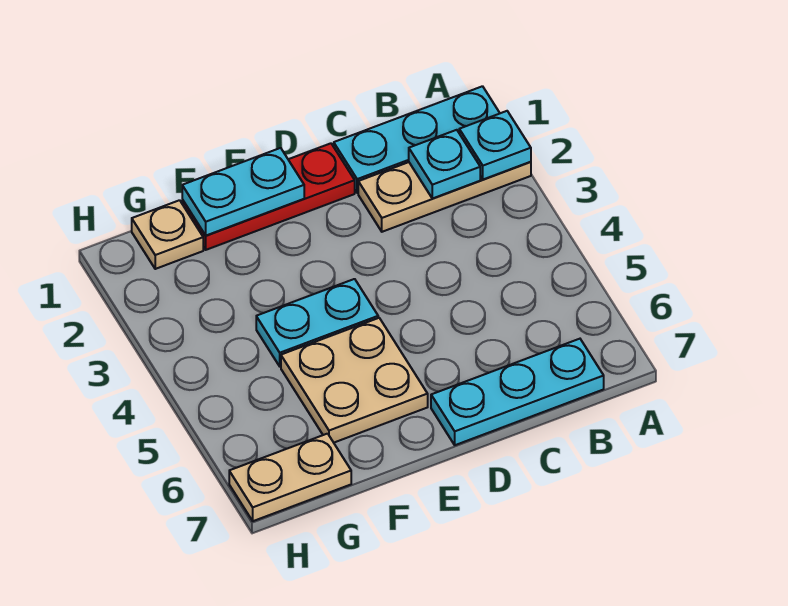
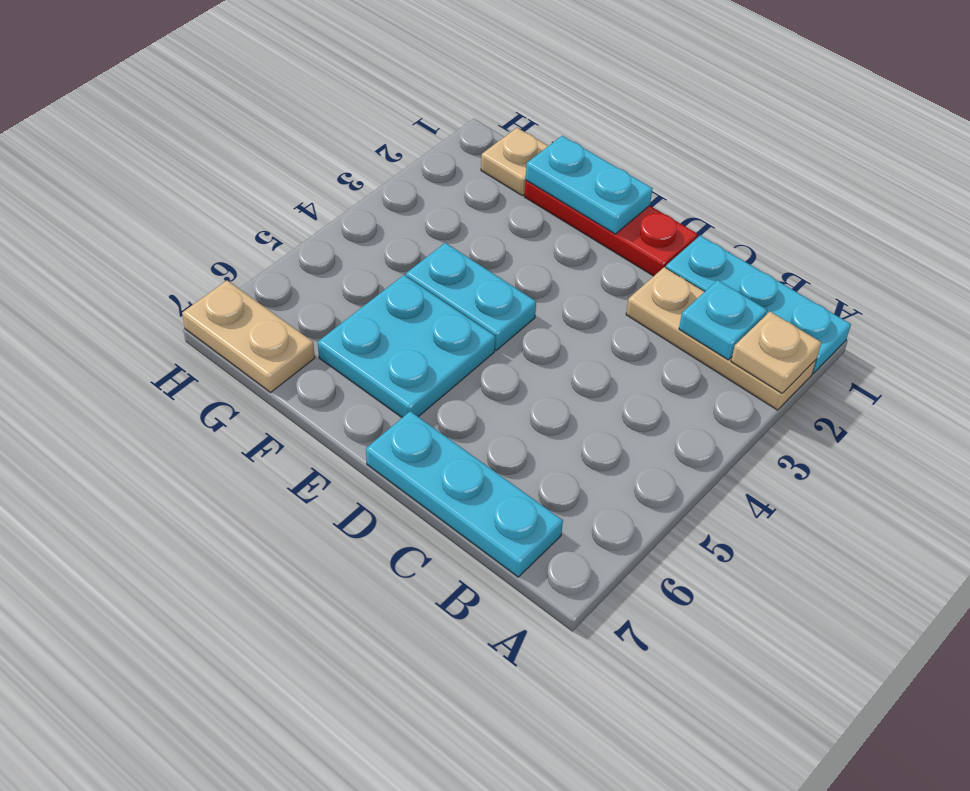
cyan 1x1 plate [459,111,531,179] -> tan 1x1 plate [731,312,821,393]
tan 2x2 plate [281,318,428,443] -> cyan 2x2 plate [318,275,495,418]

